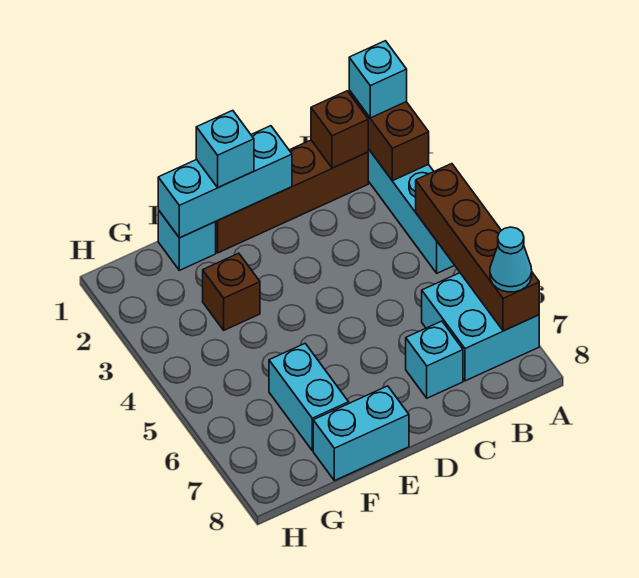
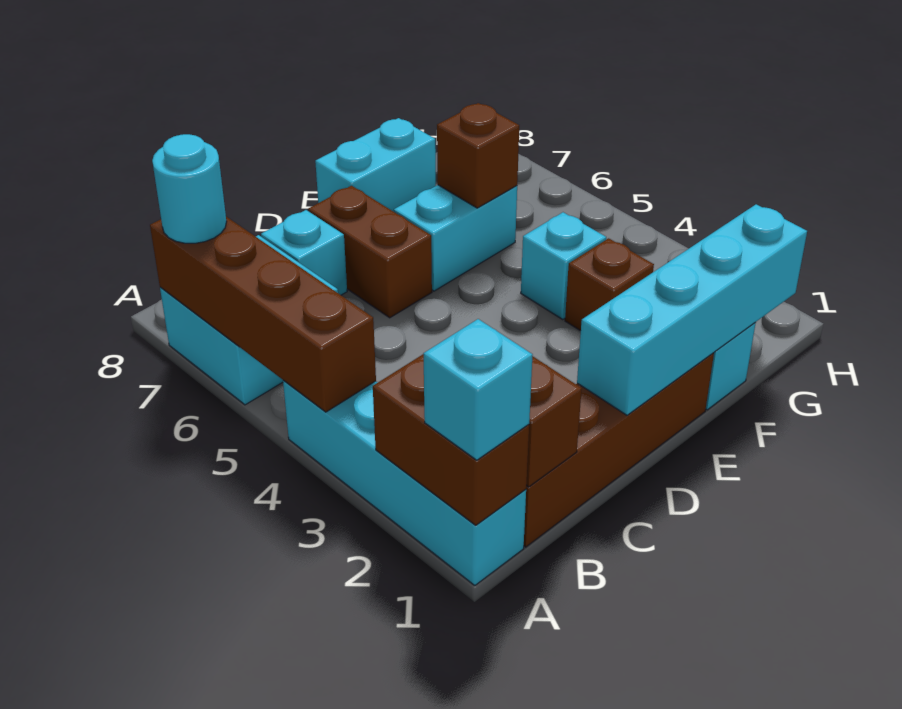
cyan 1x1 cone [490,227,532,292] -> cyan 1x1 round brick [152,134,226,243]
cyan 1x3 brick [158,126,292,238] -> cyan 1x4 brick [577,204,807,415]
none -> brown 1x2 brick [308,186,432,318]
cyan 1x1 brick [196,110,254,188] -> cyan 1x1 brick moved to [521,212,606,319]
cyan 1x2 brick [269,344,349,451] -> cyan 1x2 brick turned to [394,185,517,291]
none -> brown 1x1 brick [437,103,519,208]

